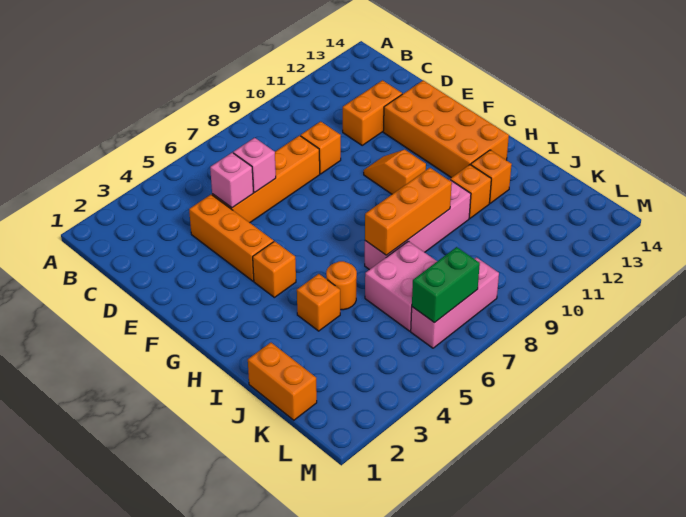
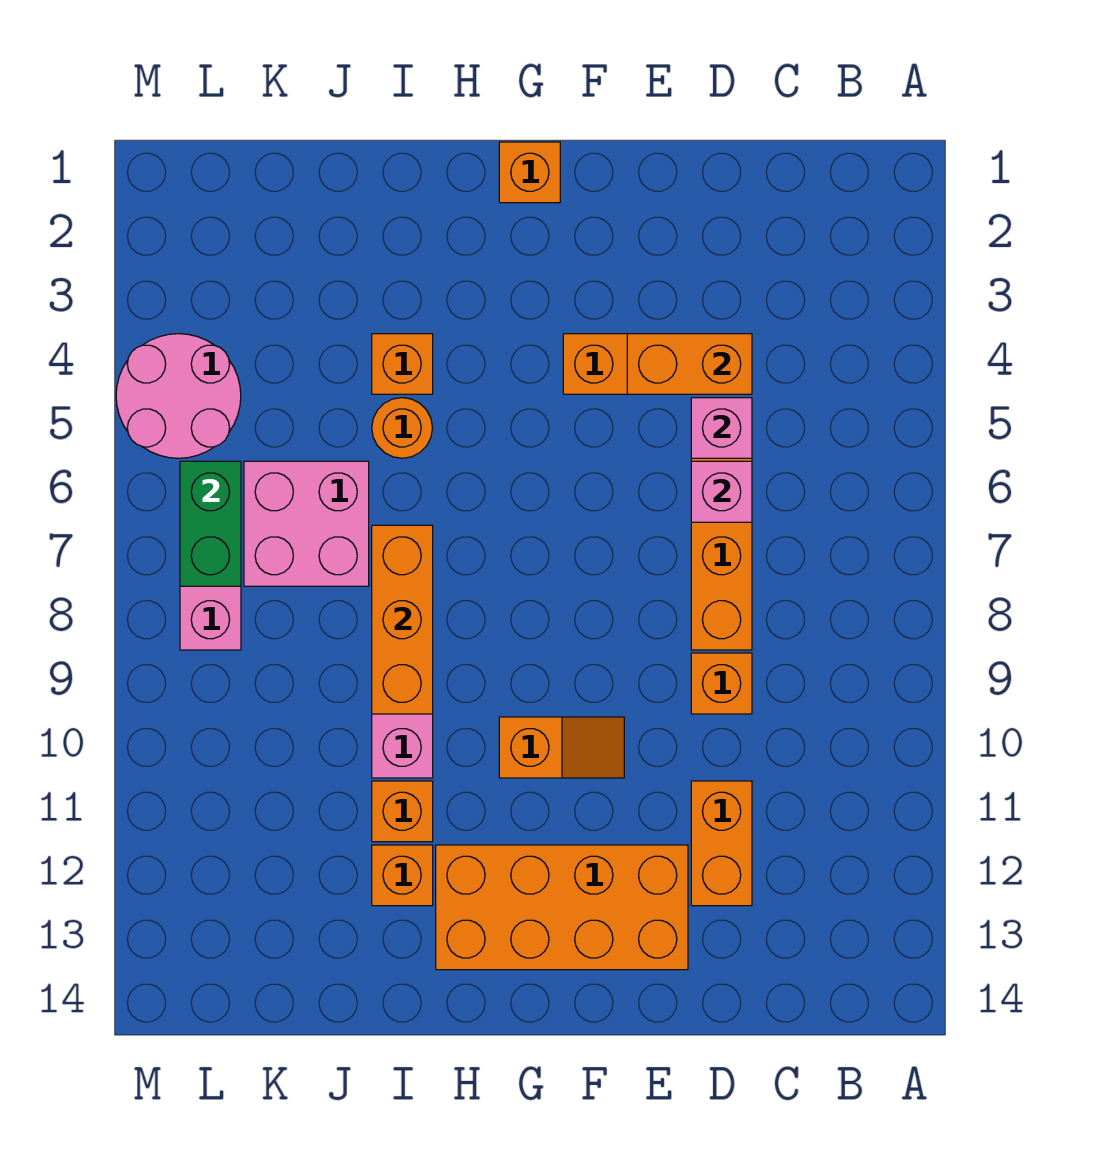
orange 1x1 brick [253,241,296,297] -> orange 1x1 brick moved to [499,142,560,203]
orange 1x2 brick [248,343,317,420] -> orange 1x2 brick moved to [627,334,752,394]
none -> pink 2x2 round brick [116,334,241,458]

